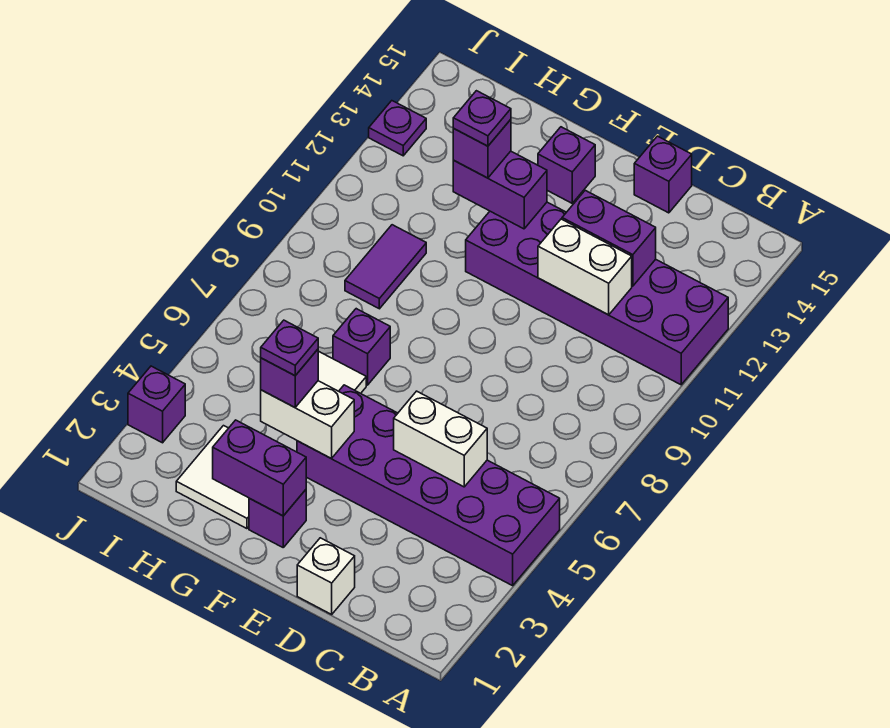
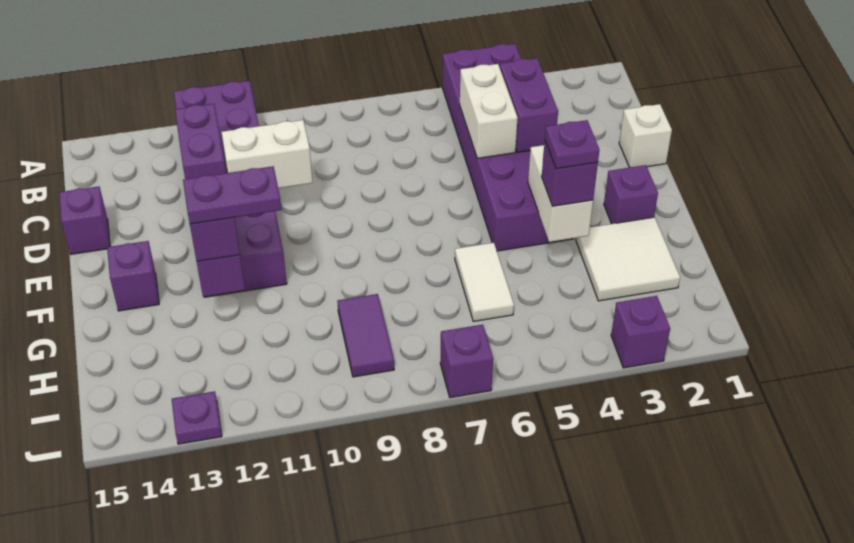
white 1x2 brick [538,219,632,315] -> white 1x2 brick turned to [222,120,313,188]
purple 1x2 brick [213,420,306,516] -> purple 1x2 brick moved to [500,58,558,152]
purple 1x1 brick [333,309,390,385] -> purple 1x1 brick moved to [440,325,493,398]
purple 1x1 plate [453,91,511,146] -> purple 1x2 plate [183,166,281,224]
purple 1x2 tile [345,225,426,309] -> purple 1x2 tile turned to [337,294,394,377]

